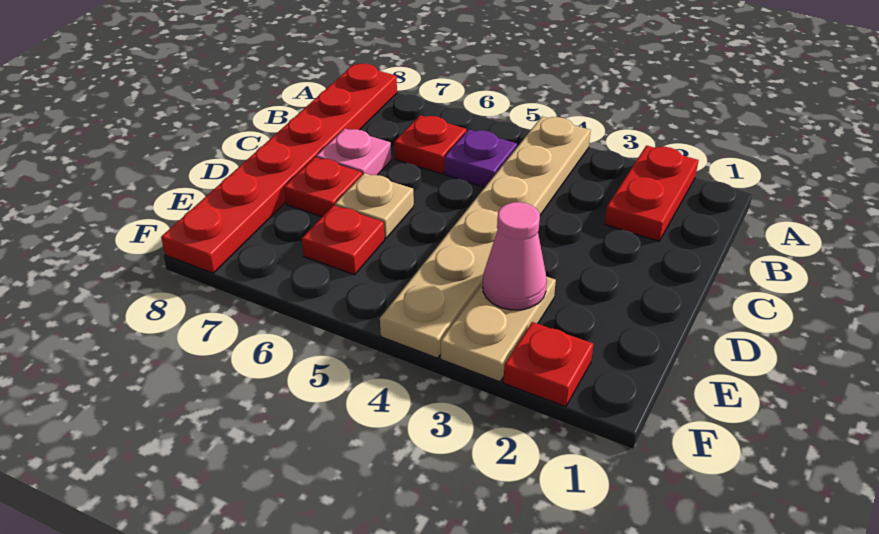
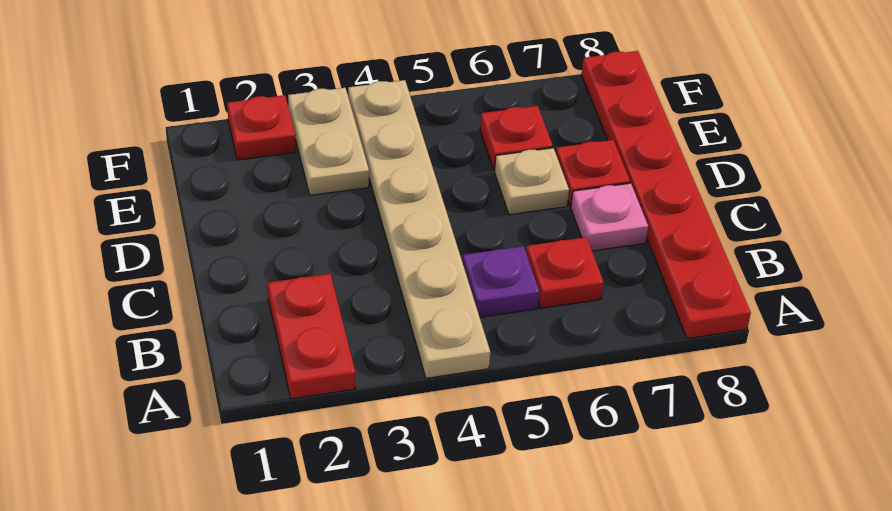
pink 1x1 cone [483,202,547,310] -> none

